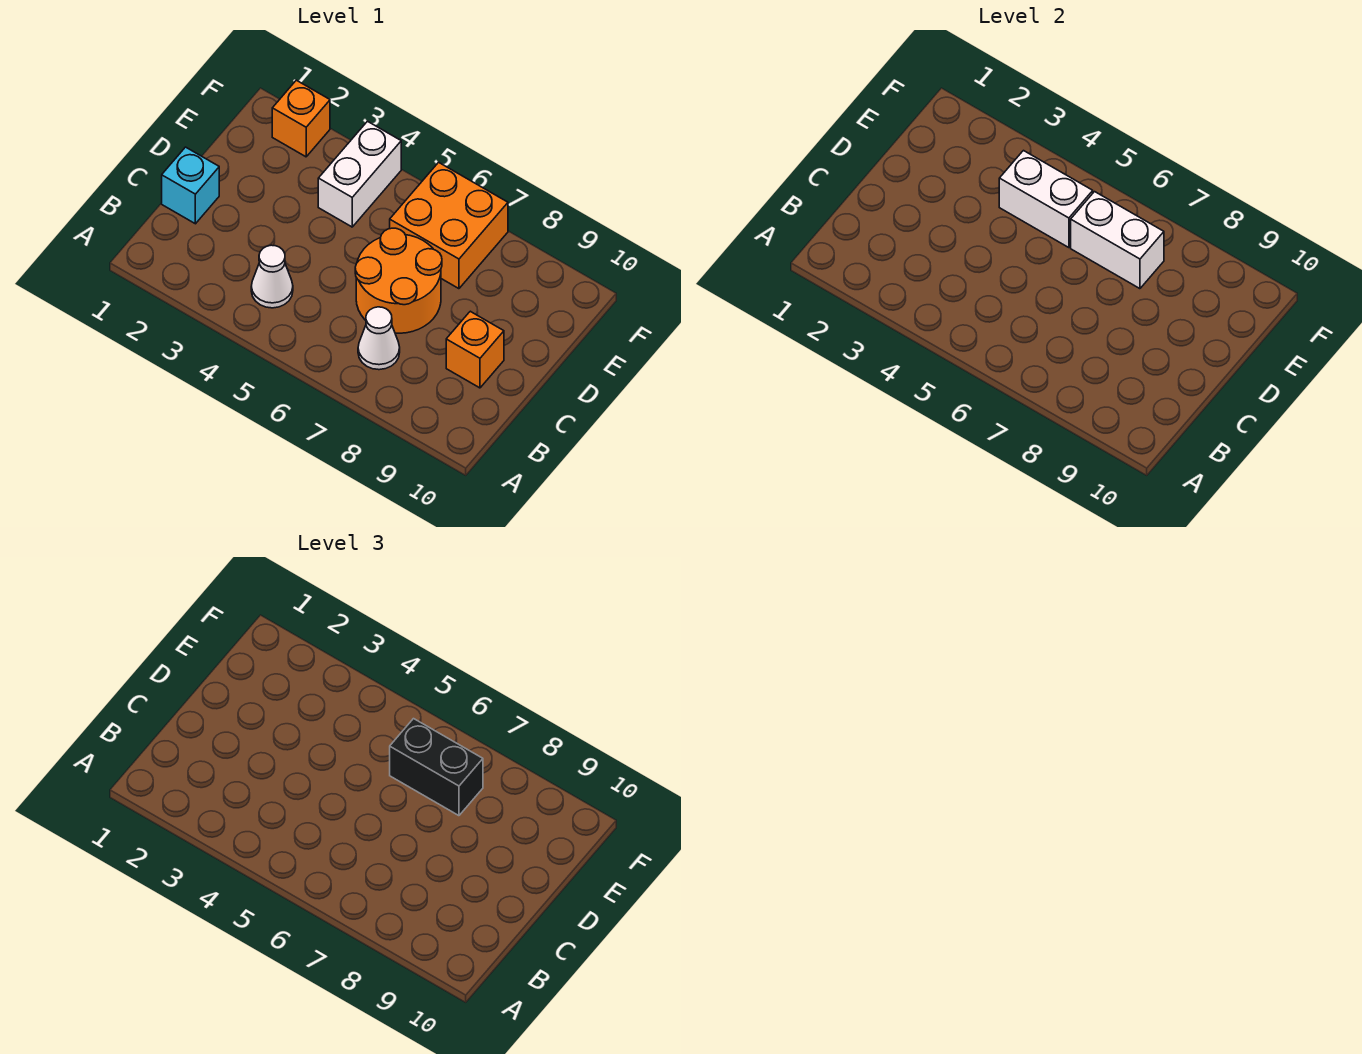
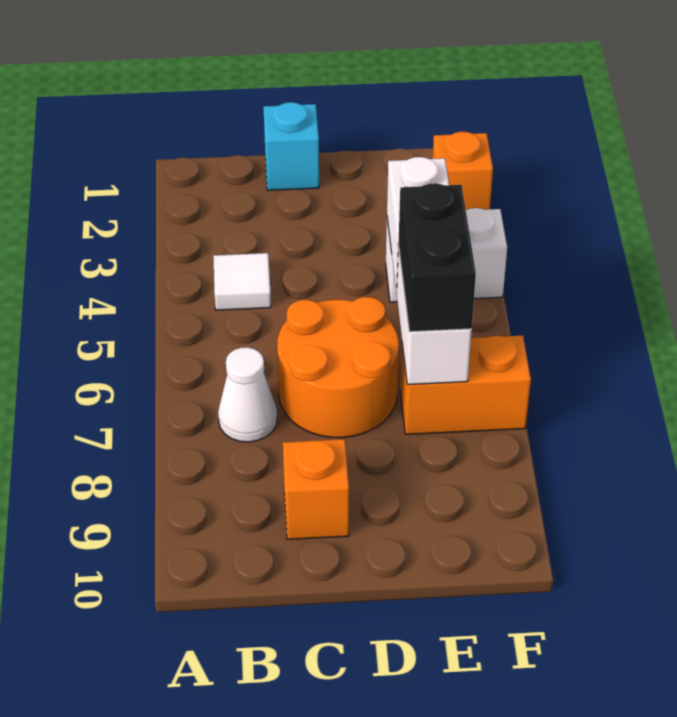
white 1x1 cone [251,245,293,308] -> white 1x1 tile [213,253,271,310]
orange 2x2 brick [390,162,508,289] -> orange 1x2 brick [400,335,531,434]

